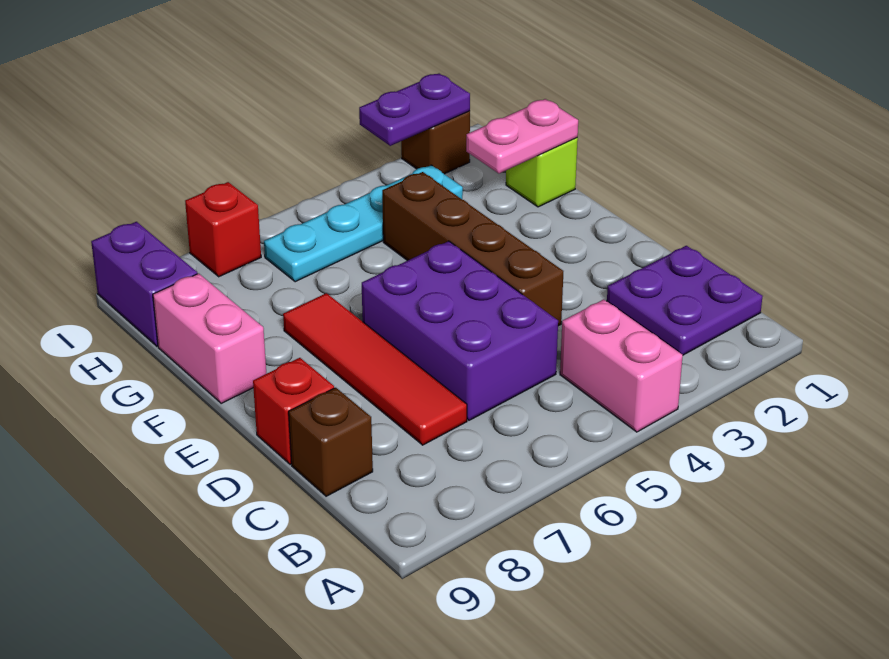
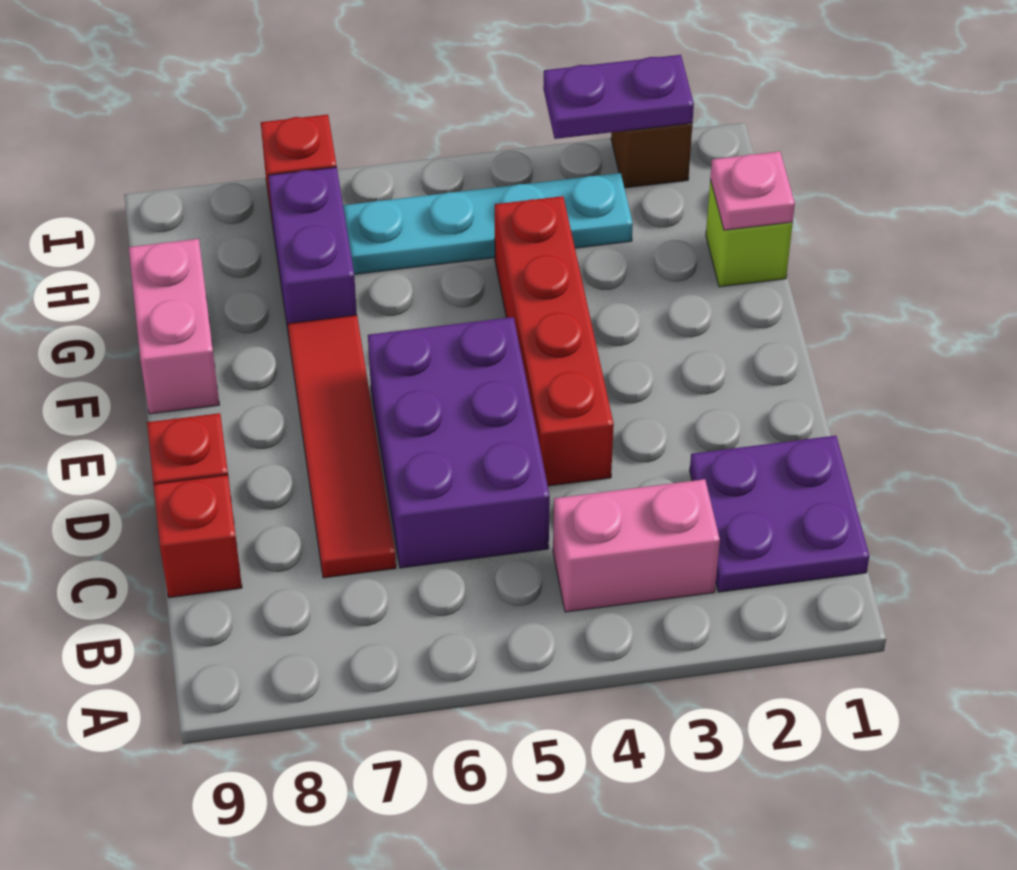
pink 1x2 brick [560,299,683,432] -> pink 1x2 brick turned to [553,479,720,612]
brown 1x1 brick [289,388,373,496] -> red 1x1 brick [153,475,242,598]
brown 1x4 brick [382,172,563,326] -> red 1x4 brick [495,196,614,486]
pink 1x2 plate [466,99,578,173] -> pink 1x1 plate [710,151,795,230]
purple 1x2 brick [91,222,197,346] -> purple 1x2 brick moved to [268,167,357,335]

